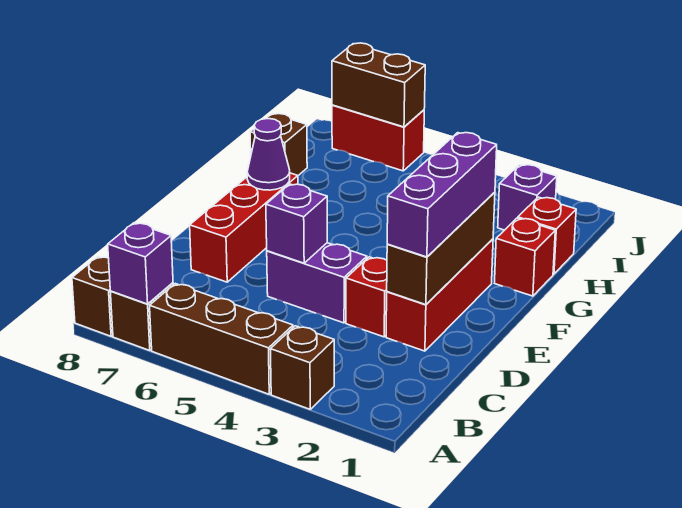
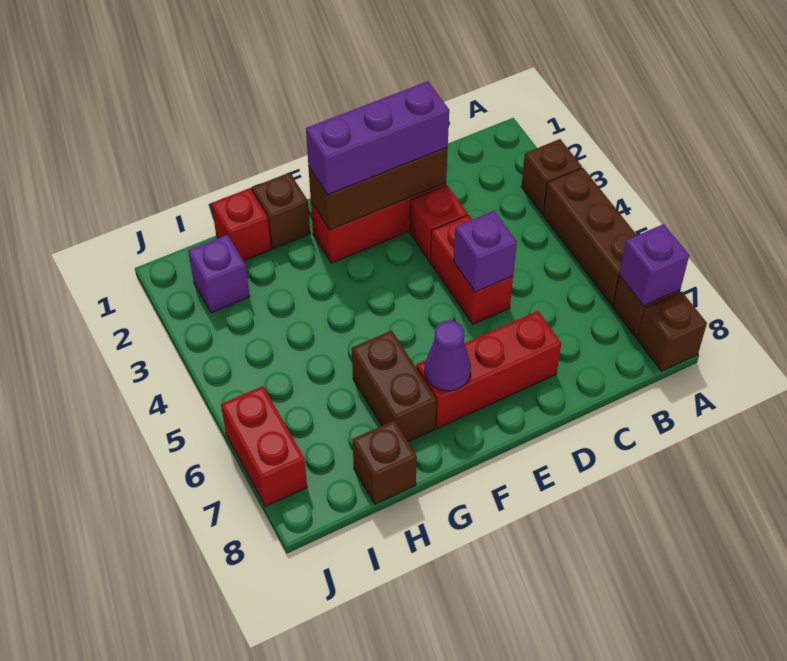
purple 1x2 brick [267,243,367,323] -> red 1x2 brick [430,215,513,324]
red 1x1 brick [495,218,555,296] -> brown 1x1 brick [252,173,310,249]
brown 1x2 brick [332,43,425,127] -> brown 1x2 brick moved to [352,331,436,442]

